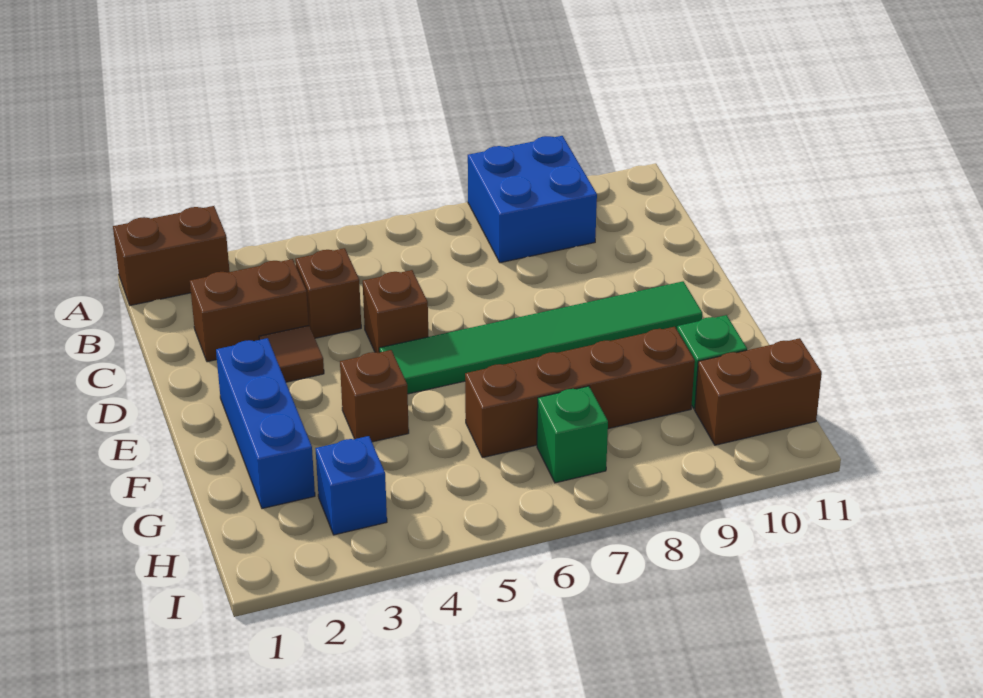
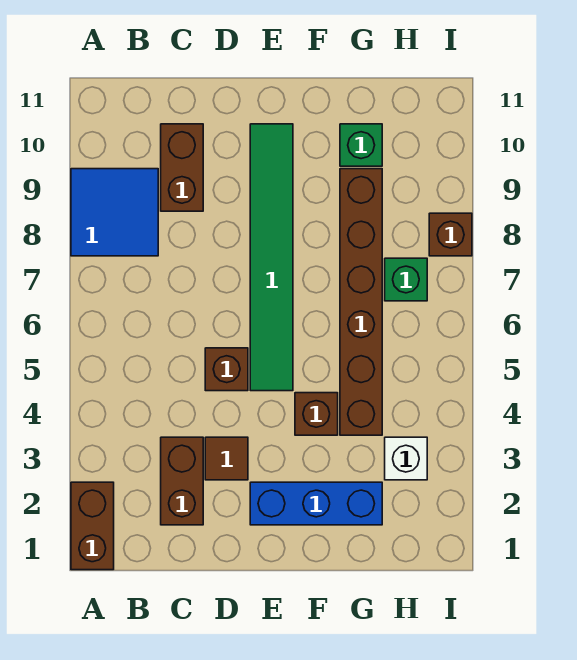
blue 2x2 brick [468,136,597,263] -> blue 2x2 tile [71,169,158,256]
brown 1x1 brick [295,248,361,338] -> brown 1x1 brick moved to [429,213,472,256]
brown 1x4 brick [465,327,695,458] -> brown 1x6 brick [340,169,382,435]
blue 1x1 brick [315,436,387,535] -> white 1x1 brick [385,437,427,480]
brown 1x2 brick [695,338,822,445] -> brown 1x2 brick moved to [161,124,203,211]

